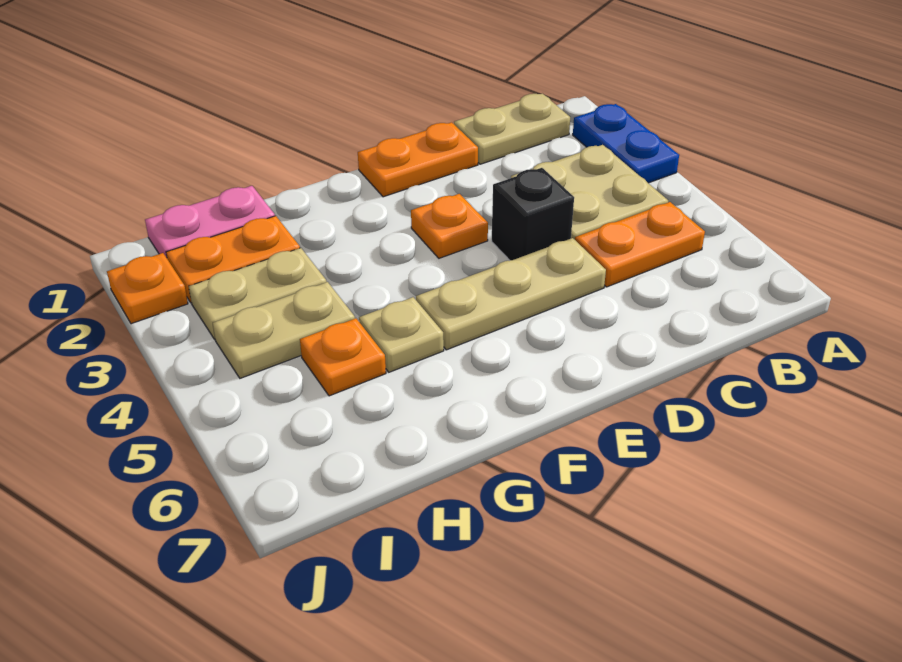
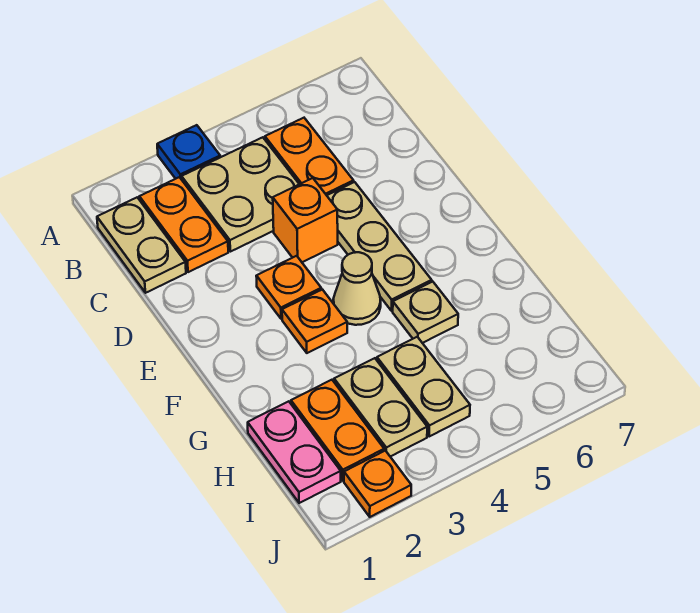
blue 1x2 plate [573,104,679,183] -> blue 1x1 plate [157,125,220,180]
orange 1x2 plate [358,122,478,197] -> orange 1x2 plate moved to [139,177,228,272]
black 1x1 brick [492,168,574,260] -> orange 1x1 brick [273,178,338,262]
none -> tan 1x1 cone [333,252,381,325]
orange 1x1 plate [300,318,386,396] -> orange 1x1 plate moved to [282,290,347,353]

